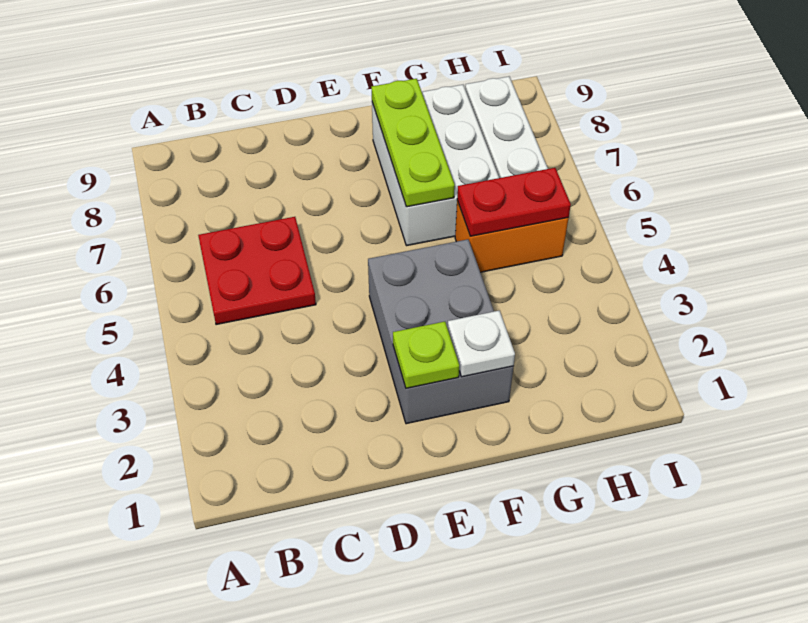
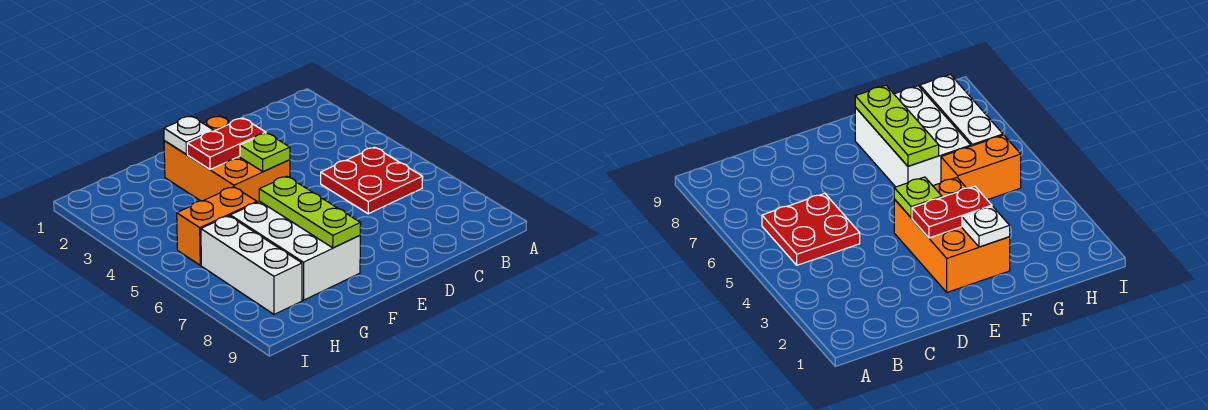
grey 2x3 brick [368,239,514,424] -> orange 2x3 brick [164,116,290,202]
lime 1x1 plate [393,322,459,388] -> lime 1x1 plate moved to [240,133,290,171]
red 1x2 plate [457,168,571,236] -> red 1x2 plate moved to [187,118,266,169]

